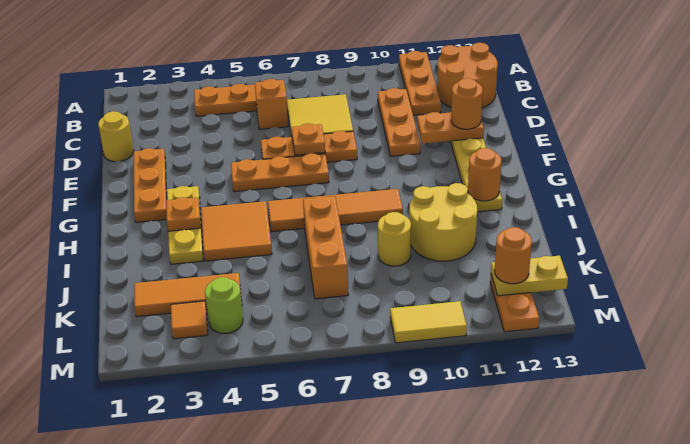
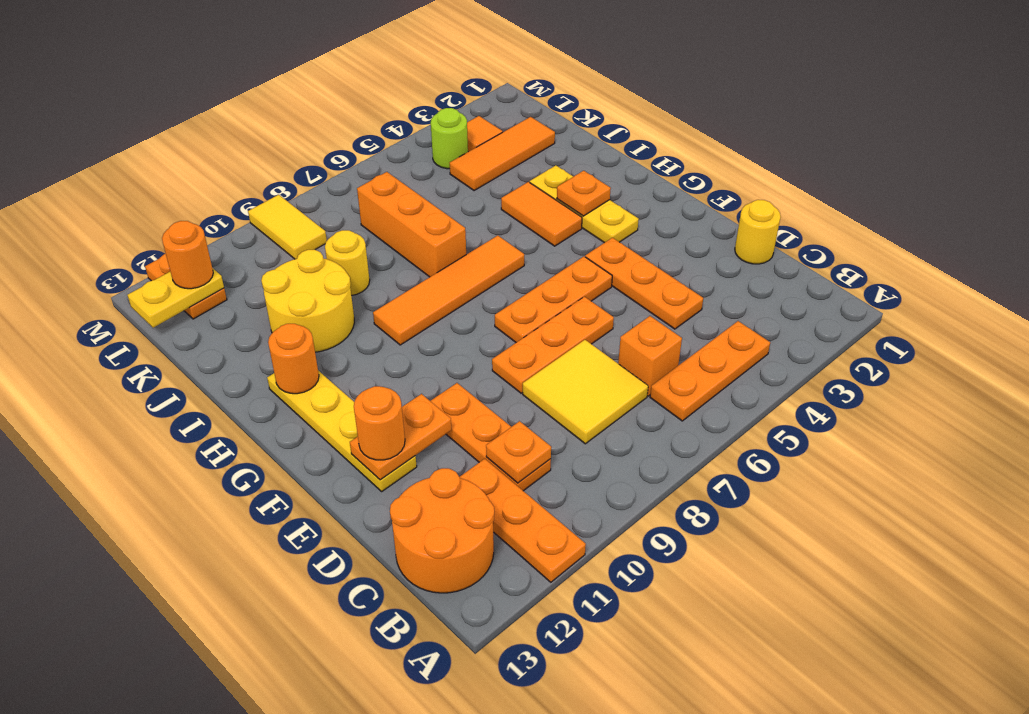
orange 1x3 plate [134,148,167,222] -> orange 1x3 plate moved to [585,238,703,329]
orange 1x1 plate [292,124,325,155] -> orange 1x1 plate moved to [486,421,551,483]
orange 2x2 tile [201,201,272,261] -> orange 1x2 tile [501,182,582,246]
yellow 1x2 tile [390,301,467,343] -> yellow 1x2 tile turned to [248,195,327,259]

